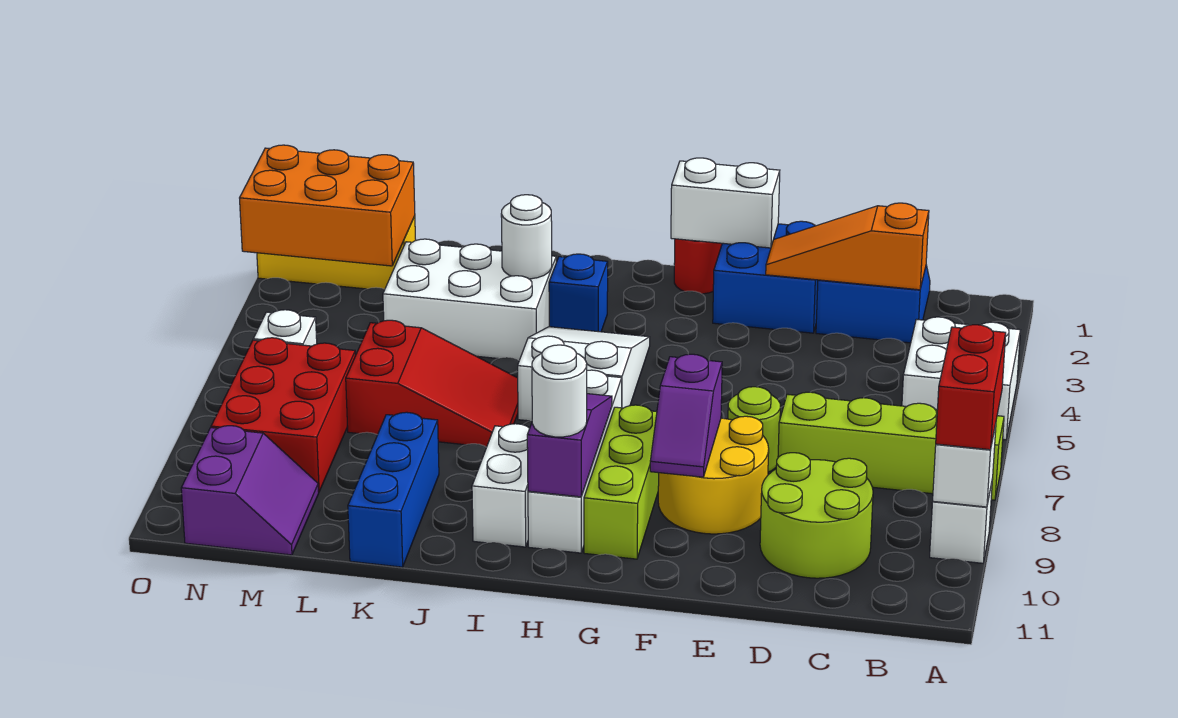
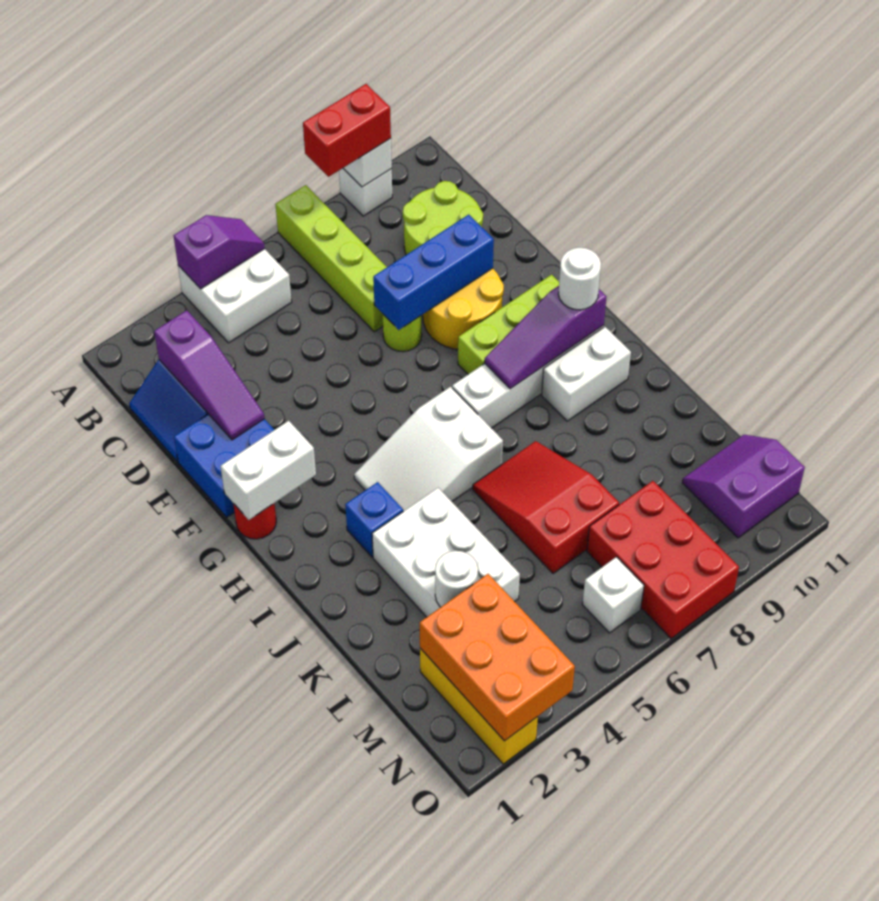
orange 1x3 slope [766,203,929,290] -> purple 1x3 slope [154,310,265,440]
white 1x2 brick [671,158,780,248] -> white 1x2 brick turned to [221,421,316,520]
purple 1x2 slope [650,354,722,477] -> purple 1x2 slope moved to [174,215,265,289]
white 1x1 round brick [501,195,552,279] -> white 1x1 round brick moved to [435,551,478,607]
blue 1x3 brick [348,412,439,567] -> blue 1x3 brick moved to [373,215,494,330]
red 2x3 brick [211,338,355,492] -> red 2x3 brick turned to [587,481,739,639]

